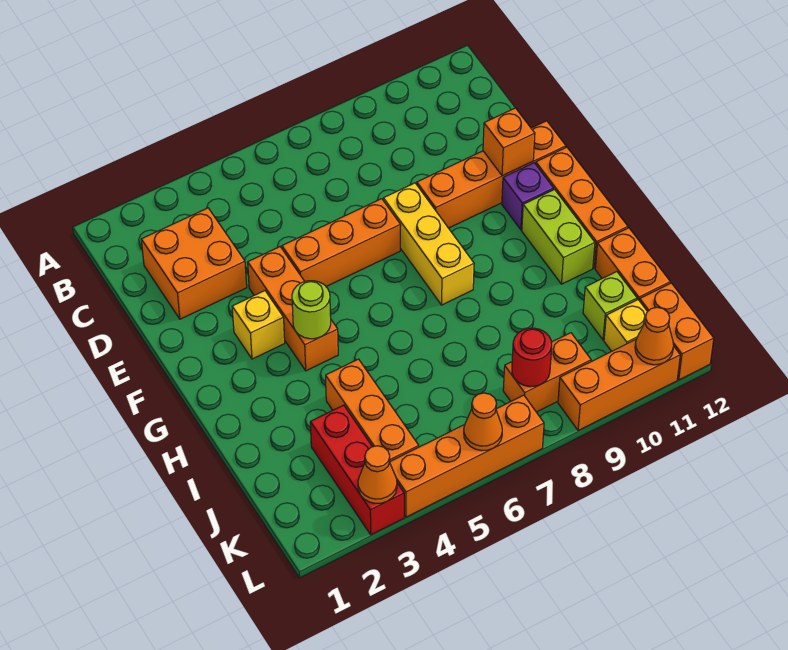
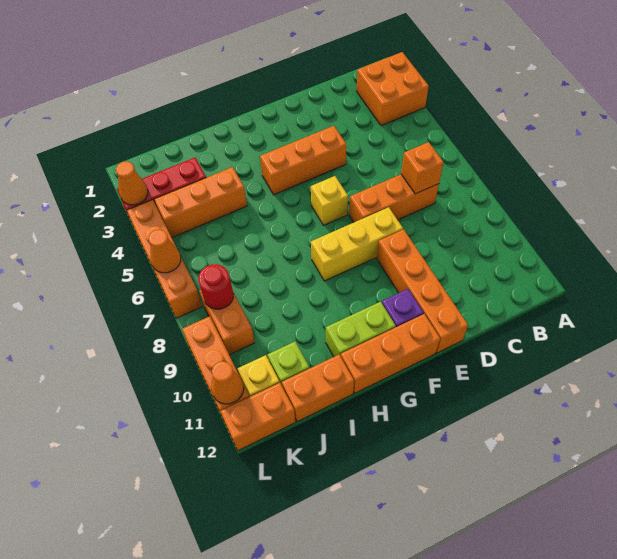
orange 2x2 brick [141,208,247,319] -> orange 2x2 brick moved to [356,52,429,126]
orange 1x3 brick [282,199,401,287] -> orange 1x3 brick turned to [349,174,439,222]
orange 1x1 brick [483,108,535,176] -> orange 1x1 brick moved to [401,142,444,194]
yellow 1x1 brick [232,291,285,359] -> yellow 1x1 brick moved to [311,176,348,225]
lime 1x1 round brick [292,281,331,339] -> none

